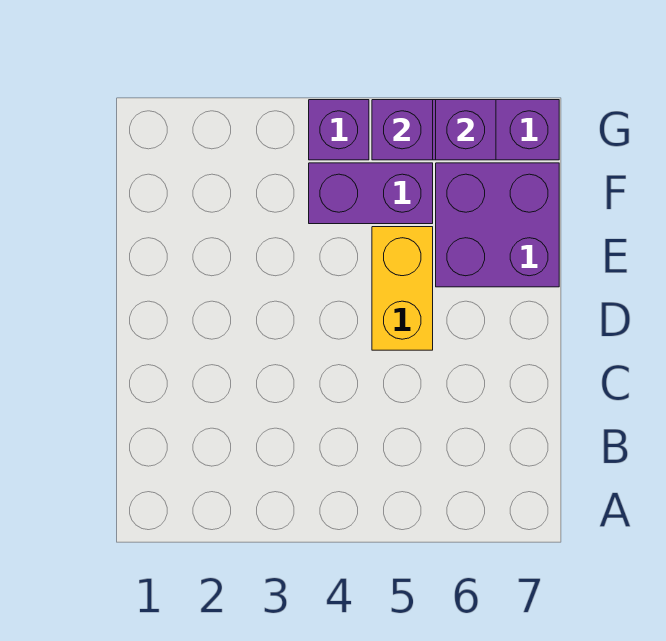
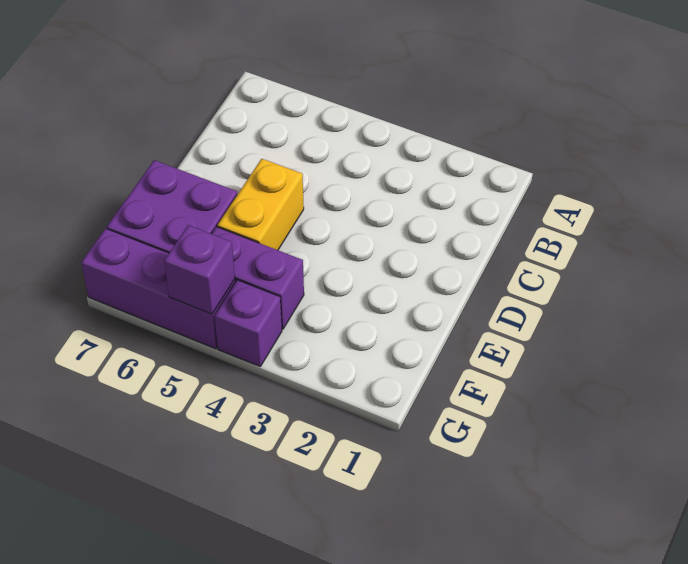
purple 1x1 brick [436,100,496,160] -> none

